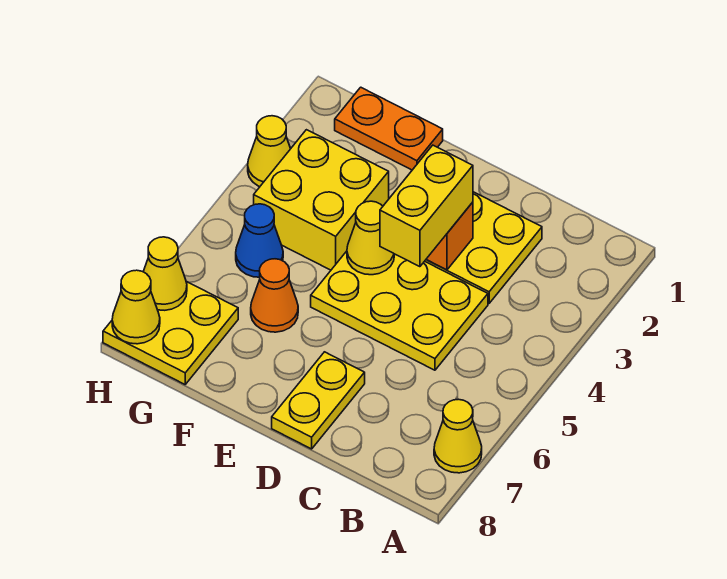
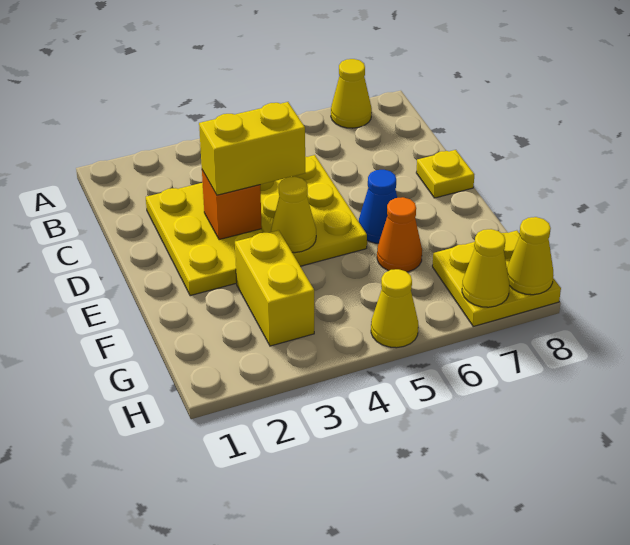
yellow 1x2 plate [272,352,365,449] -> yellow 1x1 plate [416,150,474,198]
orange 1x2 plate [335,87,443,170] -> none
yellow 2x2 brick [254,130,389,270] -> yellow 1x2 brick [235,230,314,346]
blue 1x1 cone [236,204,283,277] -> blue 1x1 cone moved to [359,170,397,243]
yellow 1x1 cone [248,116,291,187] -> yellow 1x1 cone moved to [371,269,418,348]

